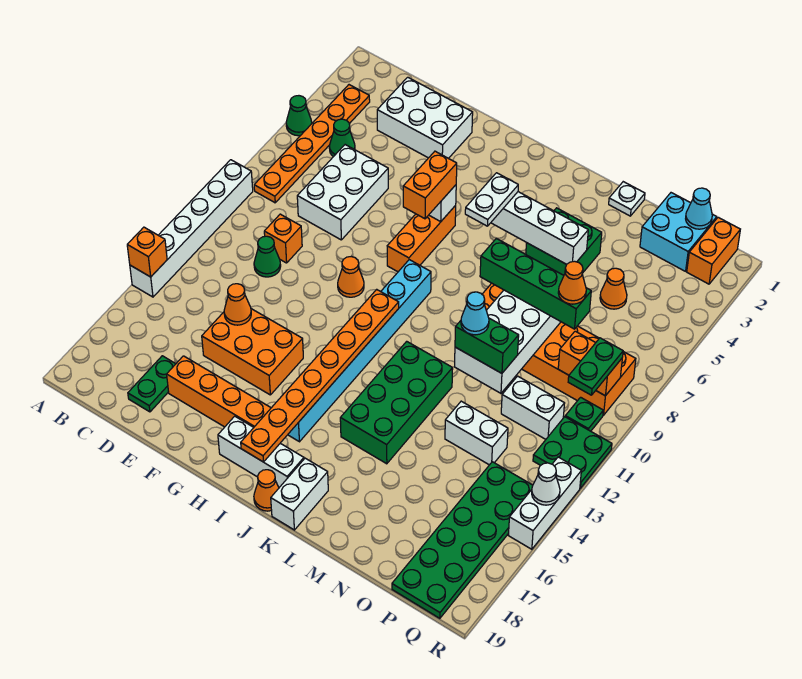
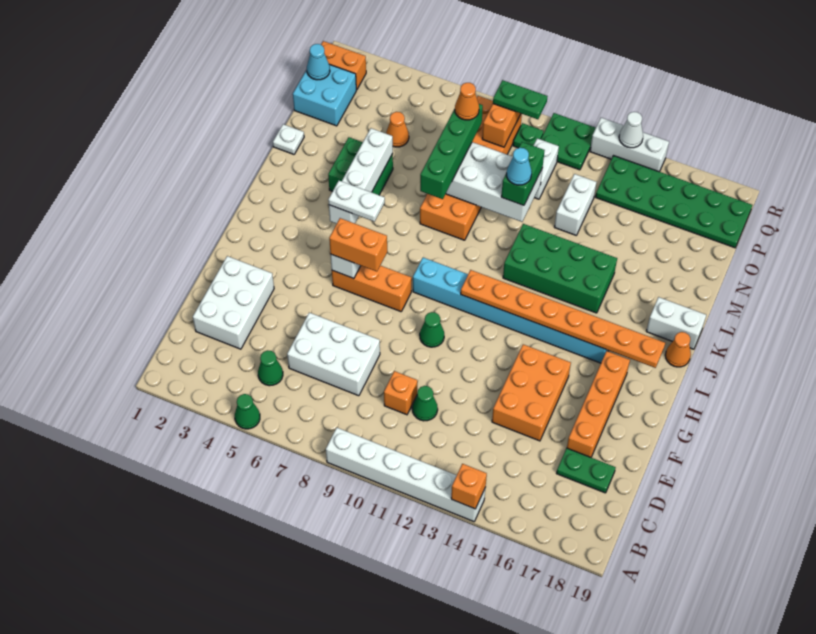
orange 1x6 plate [254,85,370,203] -> none
orange 1x1 cone [224,284,251,325] -> none
orange 1x1 cone [338,257,364,297] -> green 1x1 cone [420,312,444,347]
white 1x3 brick [218,416,304,487] -> none

